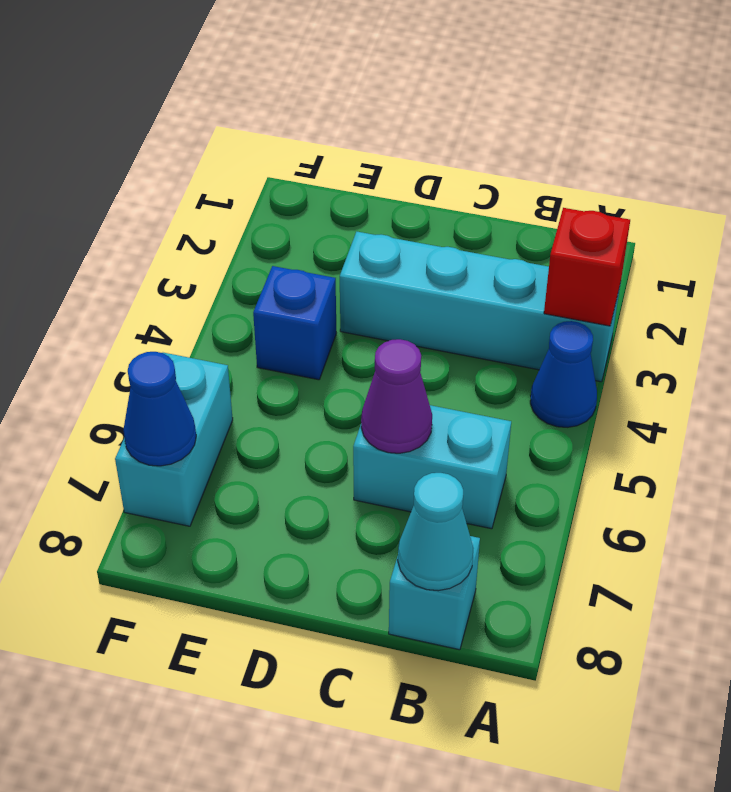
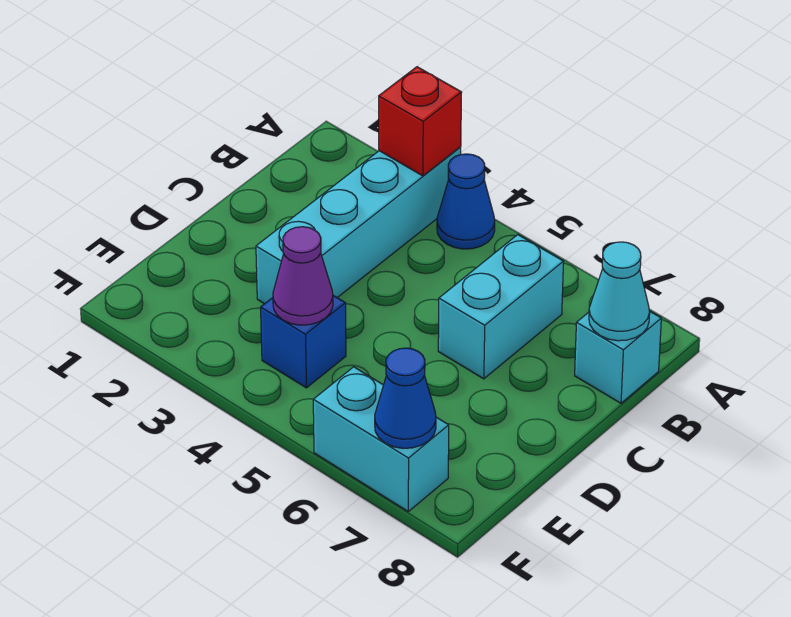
purple 1x1 cone [361,339,432,453] -> purple 1x1 cone moved to [273,227,333,325]

